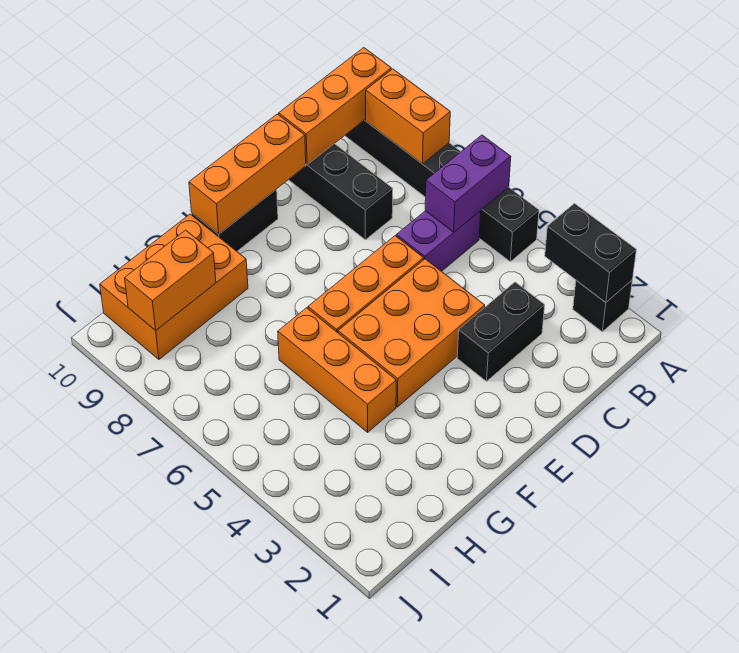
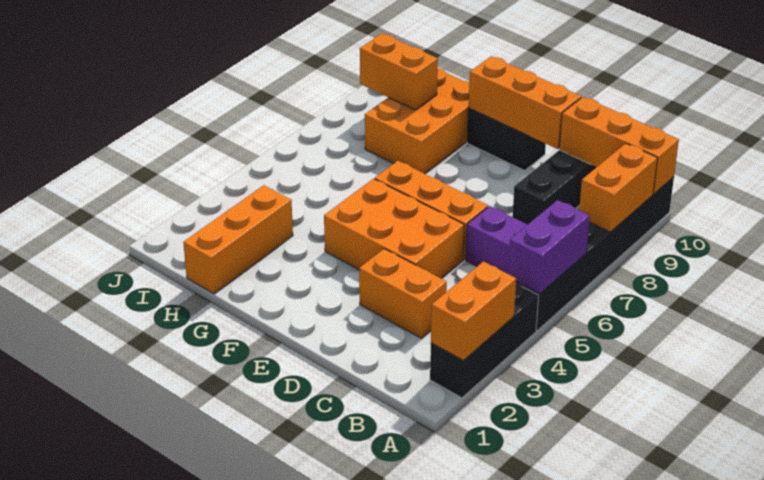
black 1x1 brick [573,280,632,332] -> black 1x3 brick [430,283,539,398]
black 1x2 brick [545,204,636,302] -> orange 1x2 brick [431,262,516,360]
purple 1x2 brick [425,135,511,232] -> purple 1x2 brick turned to [508,200,590,294]
black 1x2 brick [457,282,545,381] -> orange 1x2 brick [359,249,447,338]
orange 1x3 brick [278,308,396,432] -> orange 1x3 brick moved to [183,185,293,294]
orange 2x3 brick [100,214,248,359] -> orange 2x3 brick turned to [365,68,469,174]

